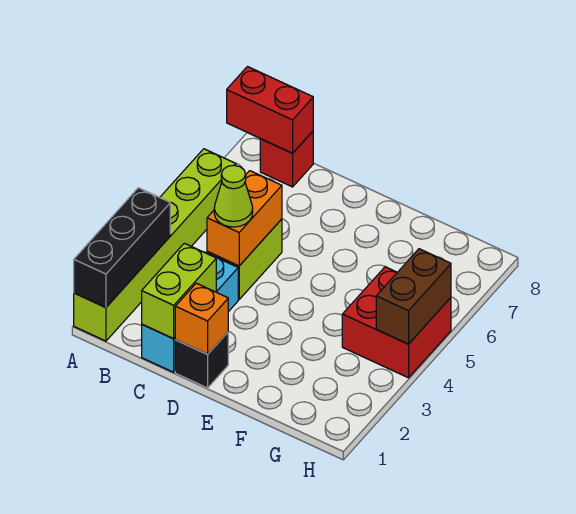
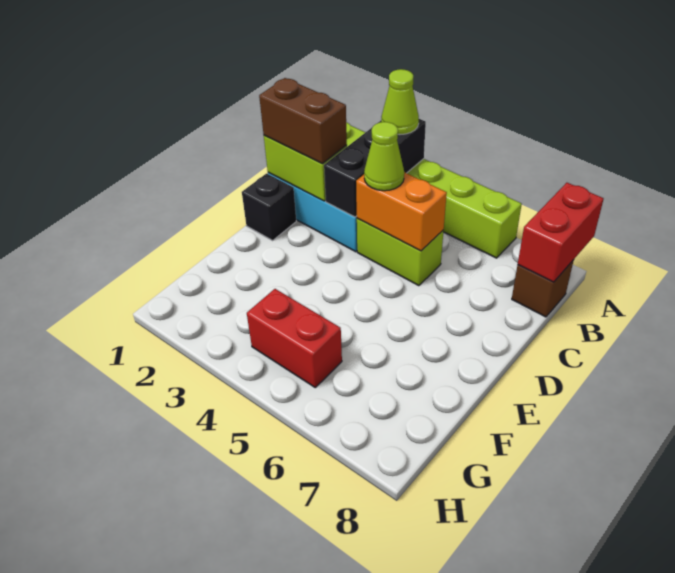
black 1x3 brick [74,188,170,307] -> black 1x3 brick turned to [324,119,426,217]
none -> lime 1x1 cone [381,69,419,135]
red 1x1 brick [260,131,313,187] -> brown 1x1 brick [512,260,574,317]
orange 1x1 brick [175,283,228,354] -> none
red 2x2 brick [342,267,451,378] -> red 1x2 brick [247,289,342,387]
brown 1x2 brick [376,249,451,344] -> brown 1x2 brick moved to [259,78,347,164]

